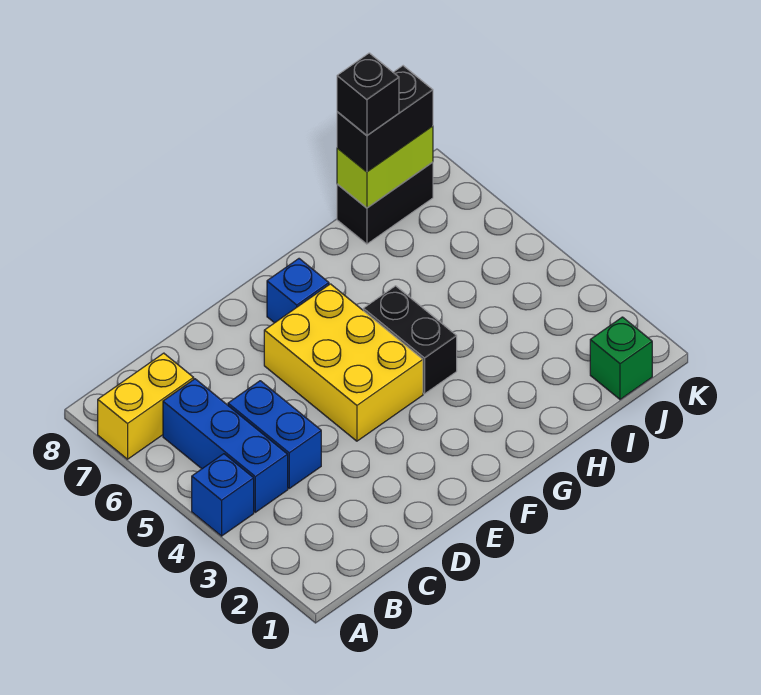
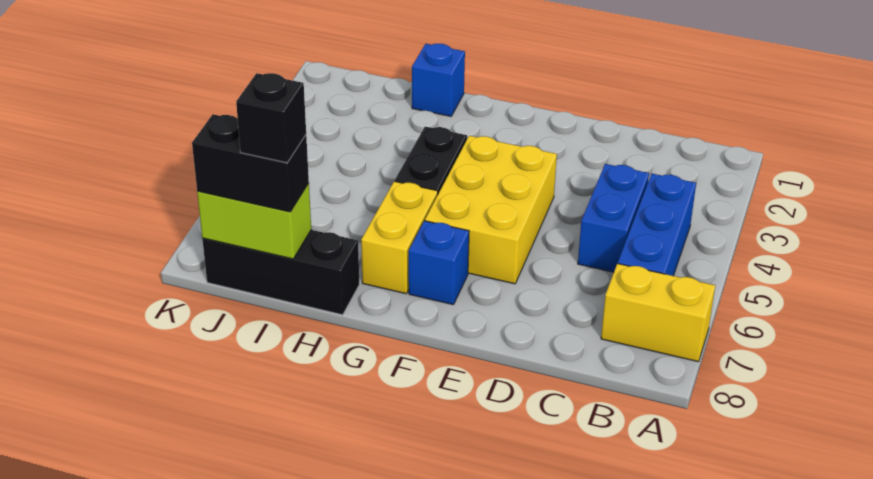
blue 1x1 brick [192,454,254,536] -> blue 1x1 brick moved to [412,44,465,116]
none -> yellow 1x2 brick [361,181,438,294]
black 1x2 brick [337,162,433,244] -> black 1x3 brick [202,230,359,315]
green 1x1 brick [590,317,652,399] -> none

